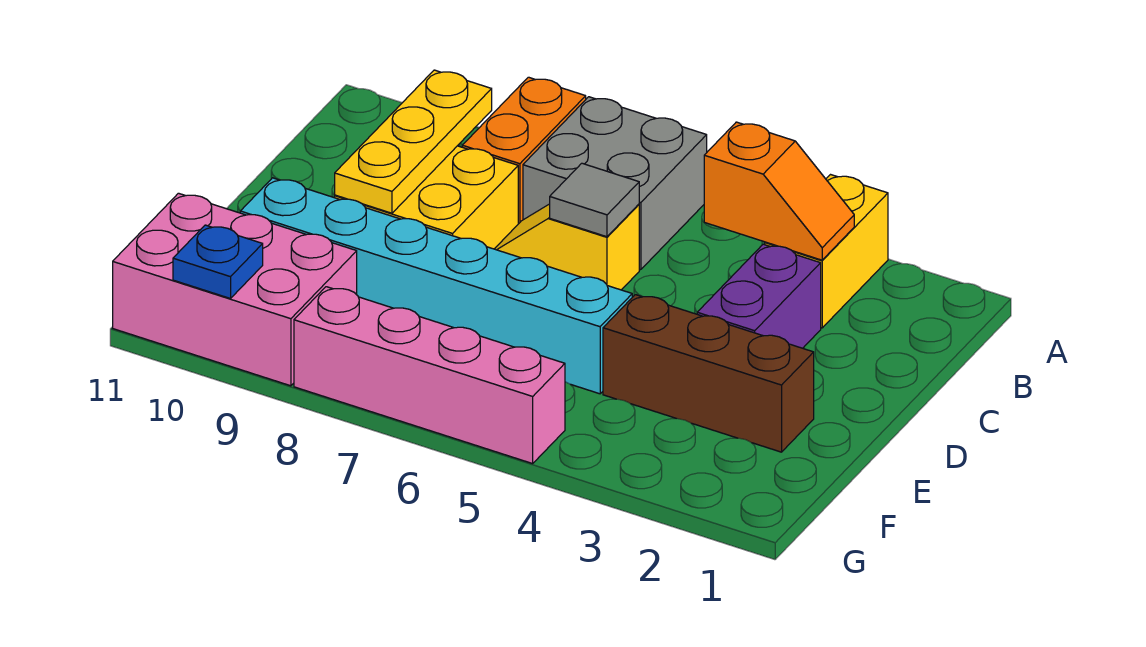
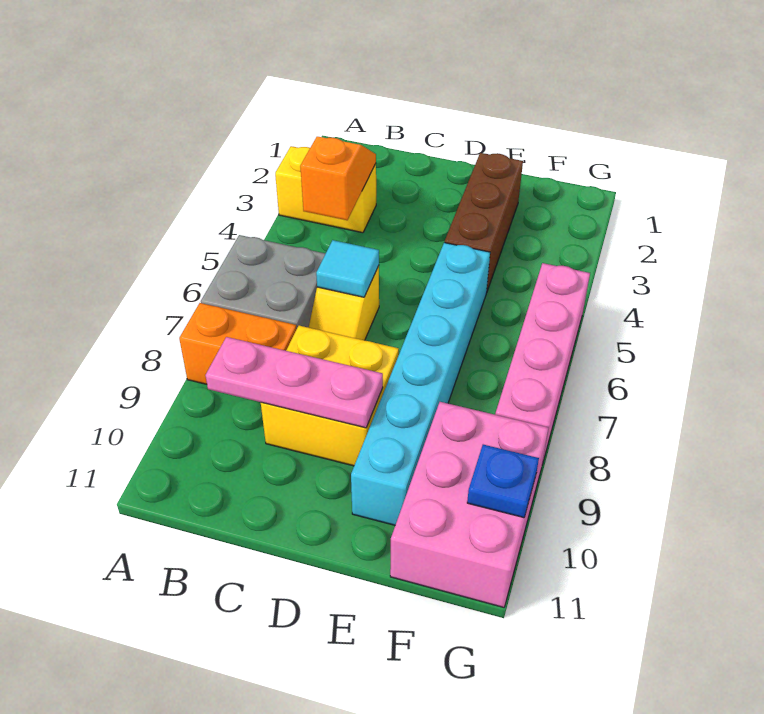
yellow 1x3 plate [335,70,492,213] -> pink 1x3 plate [205,337,383,428]
purple 1x2 brick [697,244,821,348] -> none
grey 1x1 tile [550,163,639,237] -> cyan 1x1 tile [316,240,379,297]

